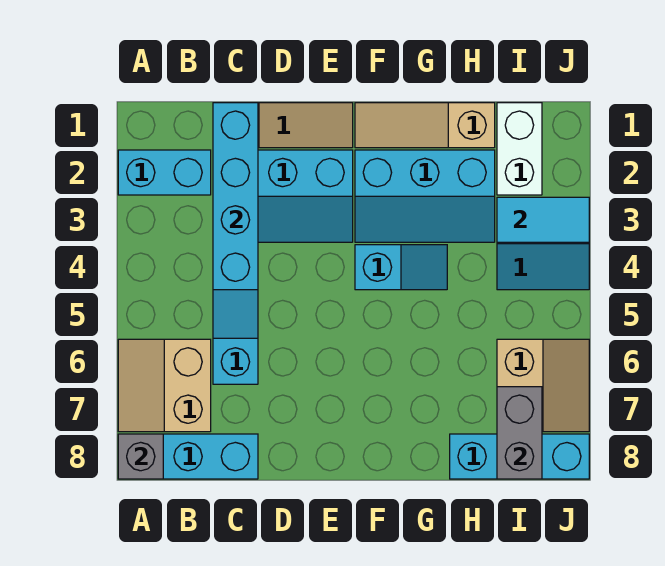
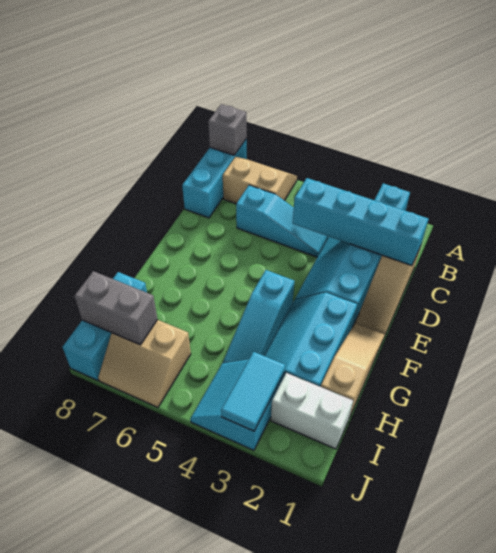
cyan 1x2 slope [355,245,447,290] -> cyan 1x3 slope [223,270,294,363]

